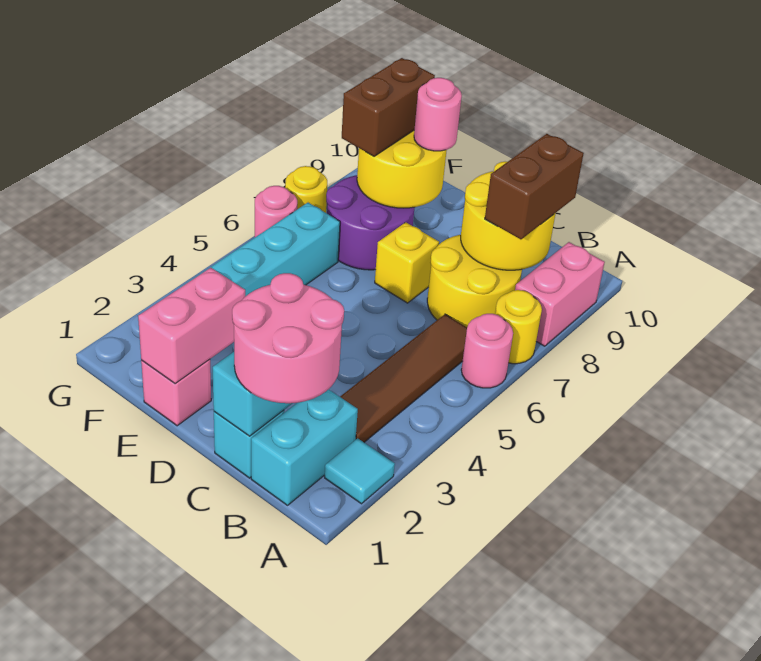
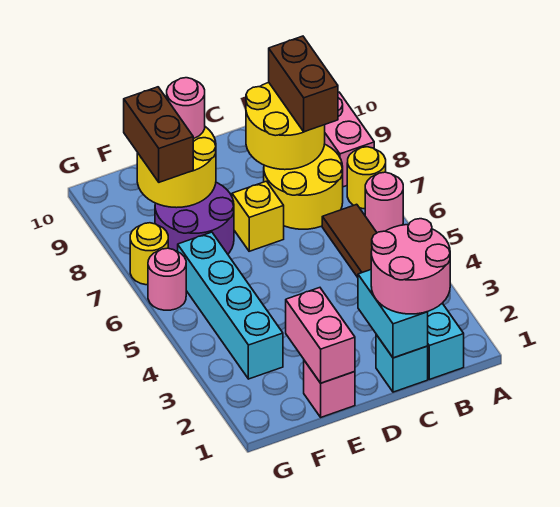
cyan 1x1 tile [325,438,395,504] -> none

